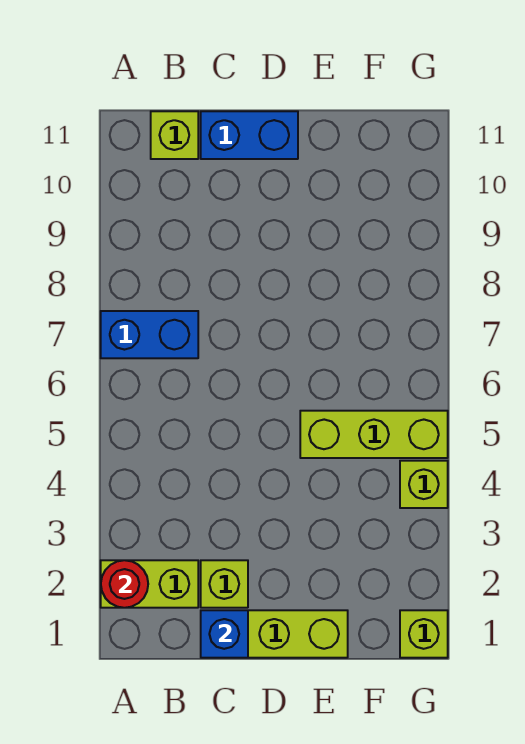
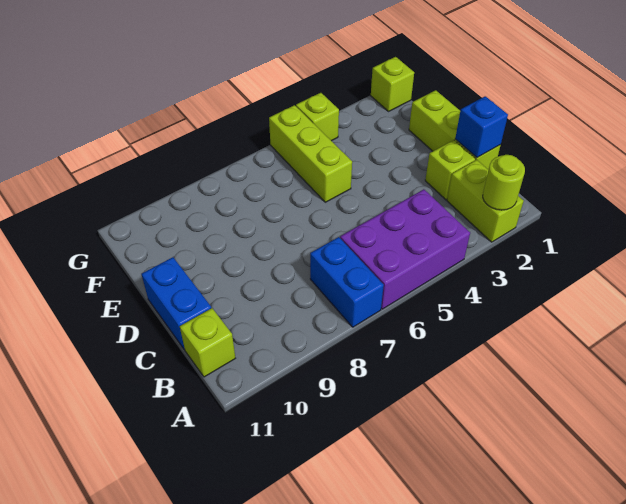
red 1x1 round brick [101,560,148,608] -> lime 1x1 round brick [483,155,525,210]
none -> purple 2x3 brick [340,189,470,309]

